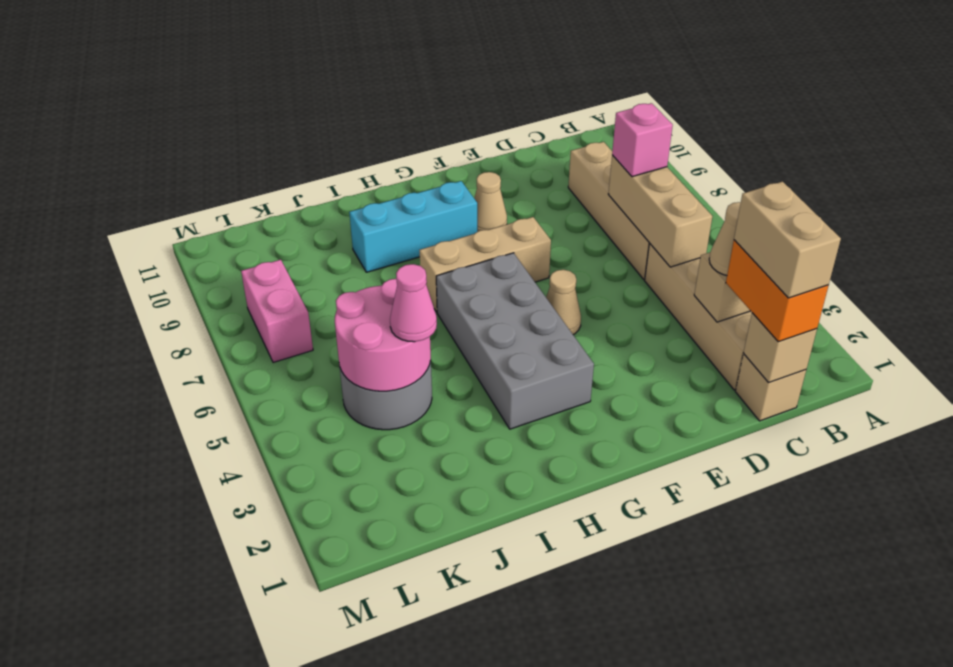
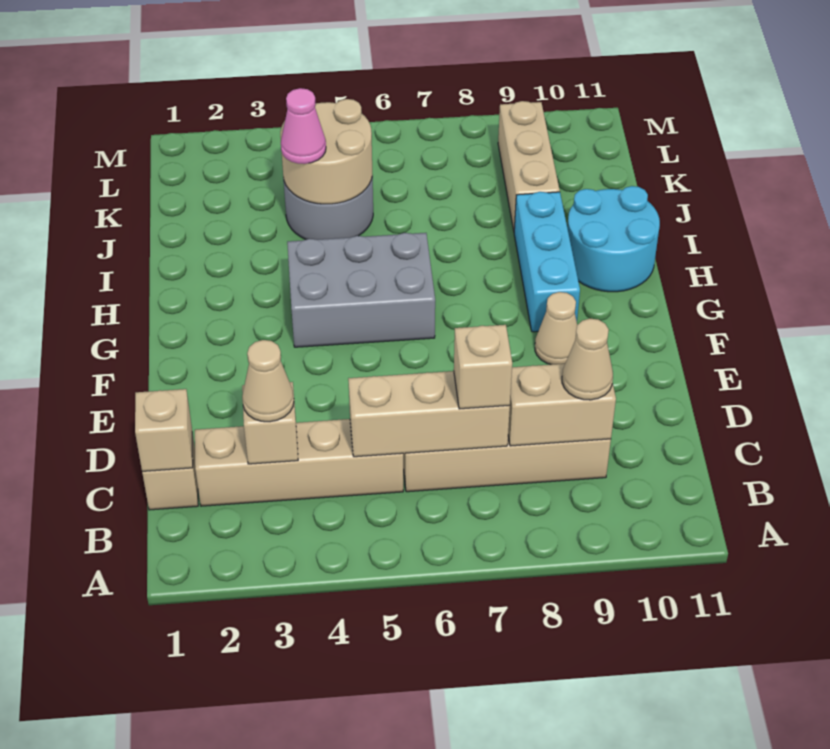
orange 1x2 brick [726,240,828,342] -> none
tan 1x2 brick [734,182,841,298] -> tan 1x2 brick moved to [508,364,616,446]
pink 1x1 brick [612,103,673,177] -> tan 1x1 brick [454,325,512,409]
tan 1x1 cone [546,270,581,335] -> tan 1x1 cone moved to [562,319,613,400]
tan 1x3 brick [419,217,551,312] -> tan 1x3 brick moved to [498,101,560,230]
grey 2x4 brick [436,253,594,429] -> grey 2x3 brick [287,233,435,347]
none -> cyan 2x2 round brick [567,186,660,292]
pink 2x2 round brick [335,279,431,391] -> tan 2x2 round brick [280,99,372,204]
pink 1x2 brick [241,260,313,363] -> none

